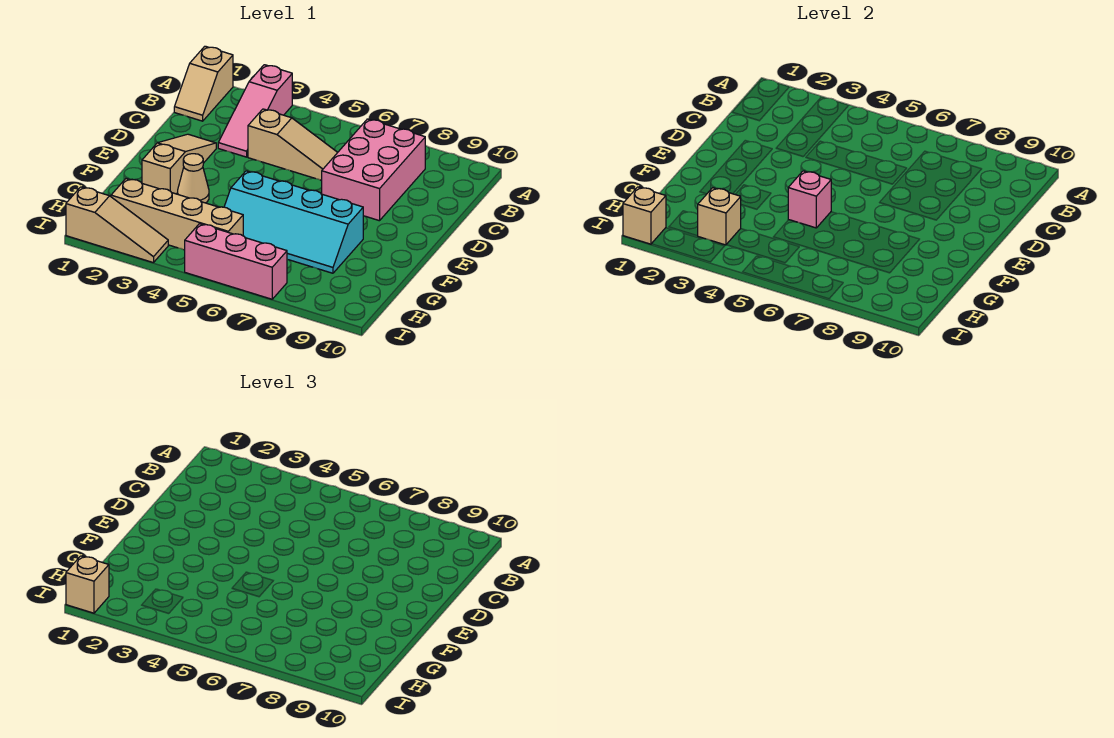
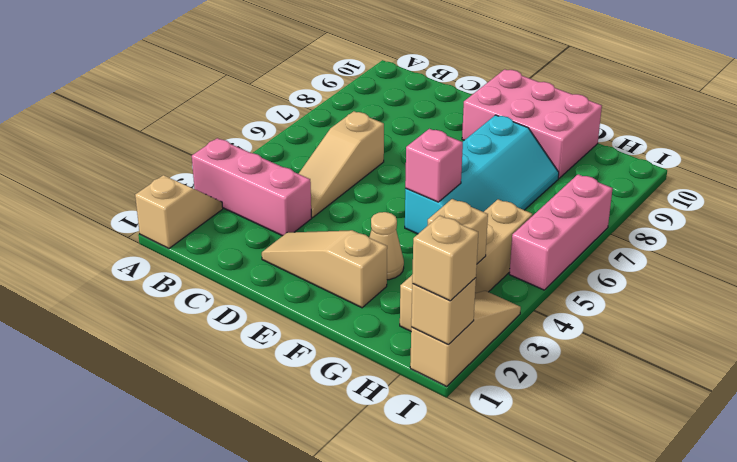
tan 1x2 slope [174,46,233,121] -> tan 1x2 slope turned to [135,175,223,248]
pink 1x3 slope [218,65,292,157] -> pink 1x3 brick [192,138,312,236]
pink 2x3 brick [321,119,425,221] -> pink 2x3 brick moved to [462,69,602,178]
tan 1x3 slope [248,109,338,180] -> tan 1x3 slope turned to [299,111,384,218]

